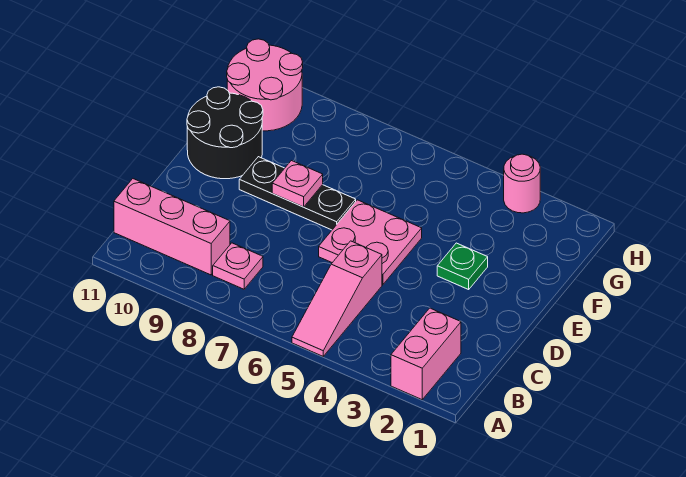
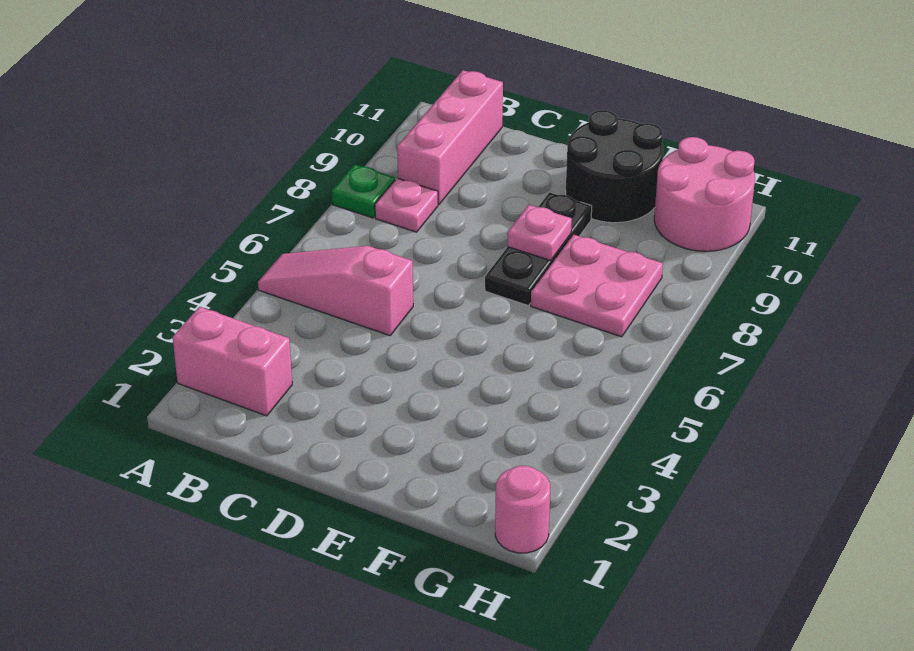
pink 2x2 plate [319,200,422,285] -> pink 2x2 plate moved to [531,235,663,337]
green 1x1 plate [437,243,488,289] -> green 1x1 plate moved to [332,165,395,218]
pink 1x1 round brick [504,154,540,213] -> pink 1x1 round brick moved to [495,466,550,553]

